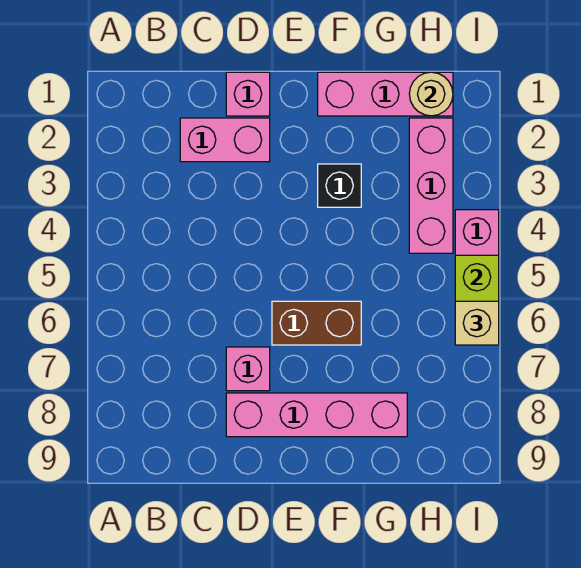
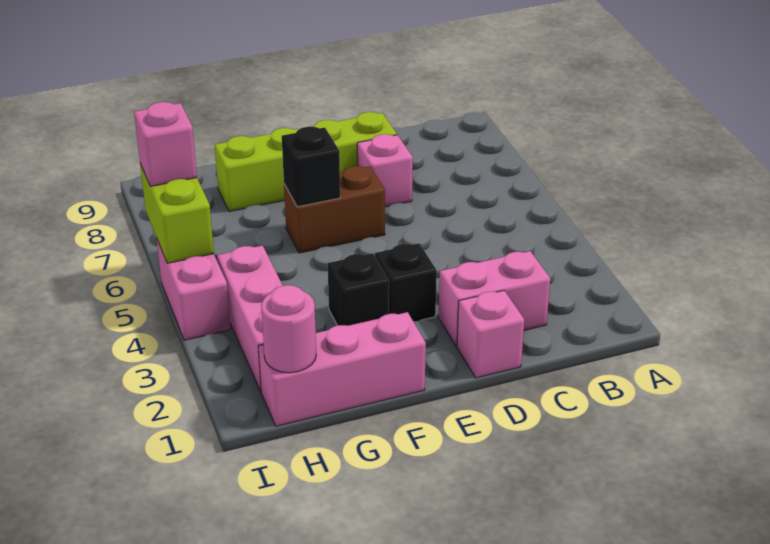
pink 1x4 brick [226,393,407,437] -> lime 1x4 brick [215,112,397,212]
none -> black 1x1 brick [375,243,437,322]
none -> black 1x1 brick [282,127,340,207]
tan 1x1 round brick [409,72,453,116] -> pink 1x1 round brick [261,285,316,373]
tan 1x1 brick [455,301,499,345] -> pink 1x1 brick [134,102,197,186]

